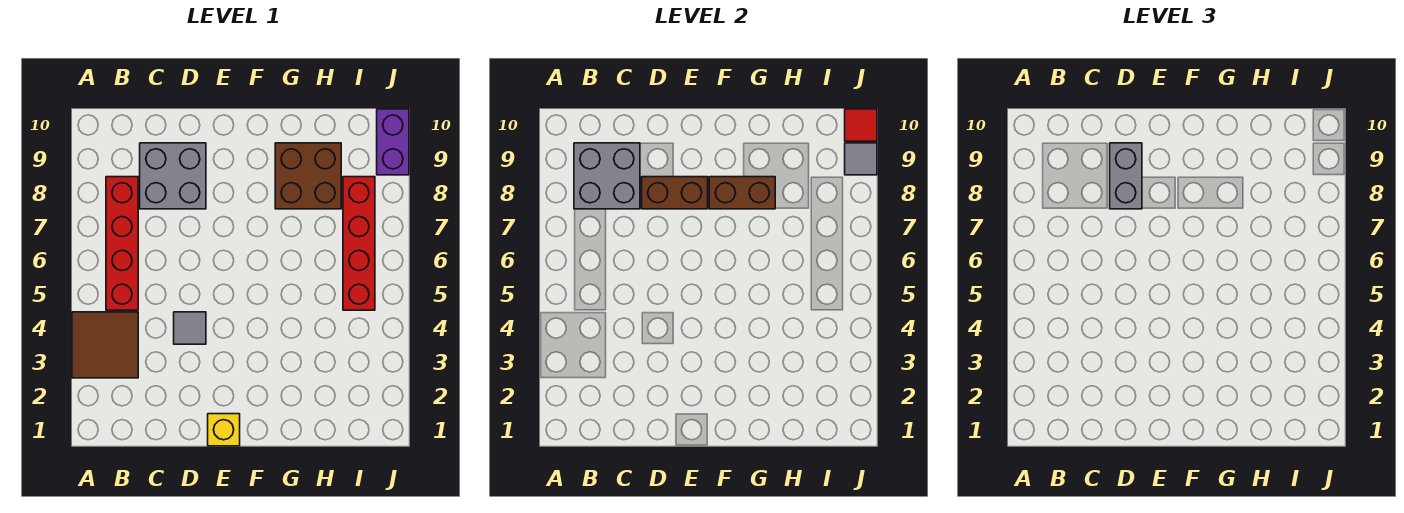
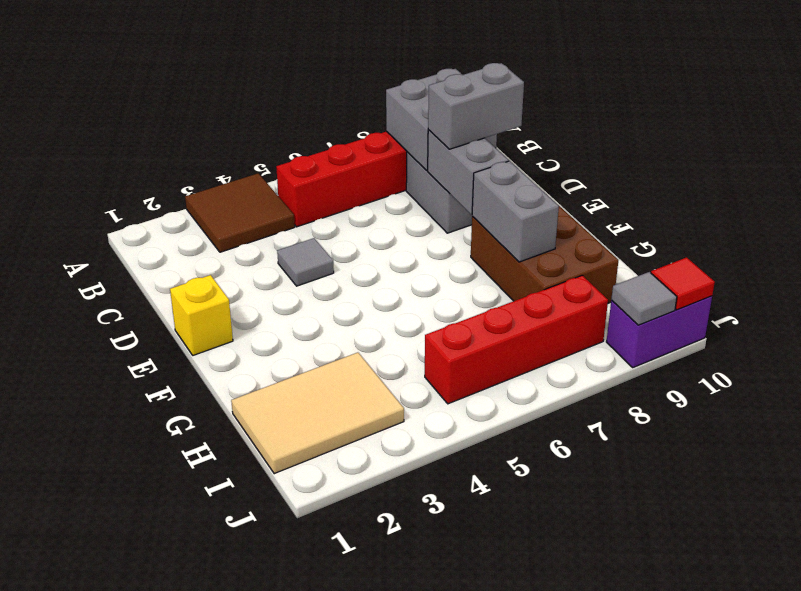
brown 1x2 brick [642,177,708,209] -> grey 1x2 brick [428,130,509,215]
brown 1x2 brick [709,177,775,209] -> grey 1x2 brick [472,161,559,262]
brown 2x2 brick [275,143,341,209] -> brown 2x3 brick [471,192,618,303]
none -> tan 2x3 tile [231,353,404,474]

